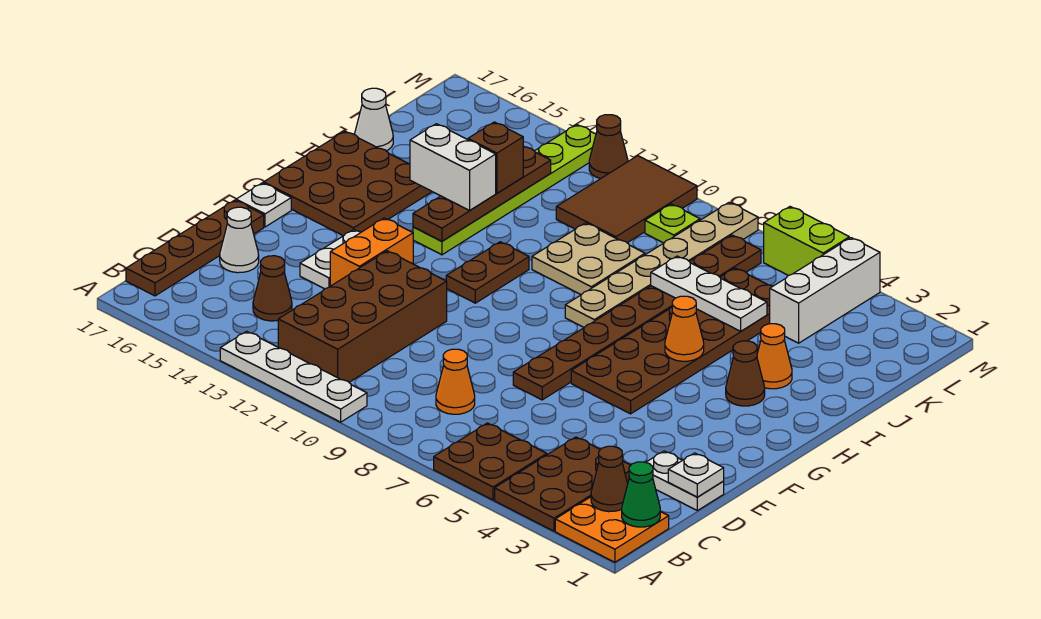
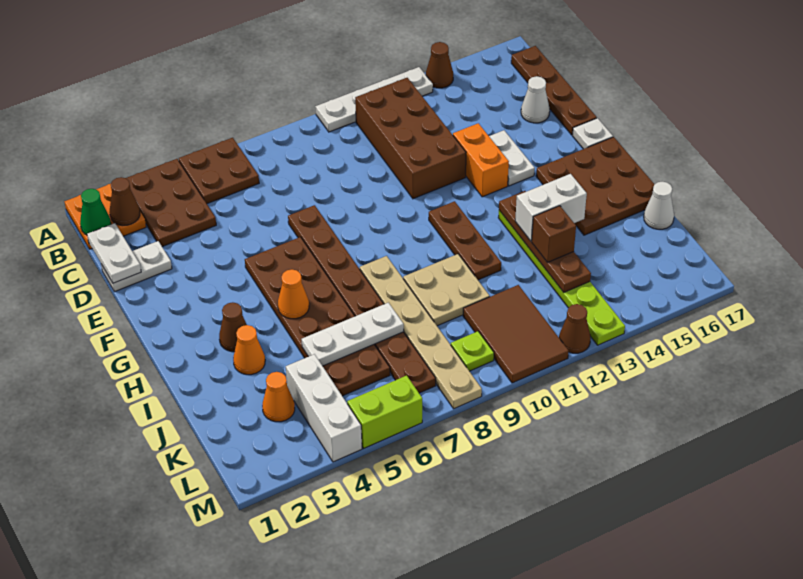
orange 1x1 cone [436,349,475,414] -> orange 1x1 cone moved to [262,372,295,422]
brown 1x1 cone [253,256,292,321] -> brown 1x1 cone moved to [426,42,453,88]
white 1x1 plate [668,453,724,497] -> white 1x2 plate [87,223,141,283]
brown 1x2 plate [446,242,529,303] -> brown 1x3 plate [429,201,501,280]

